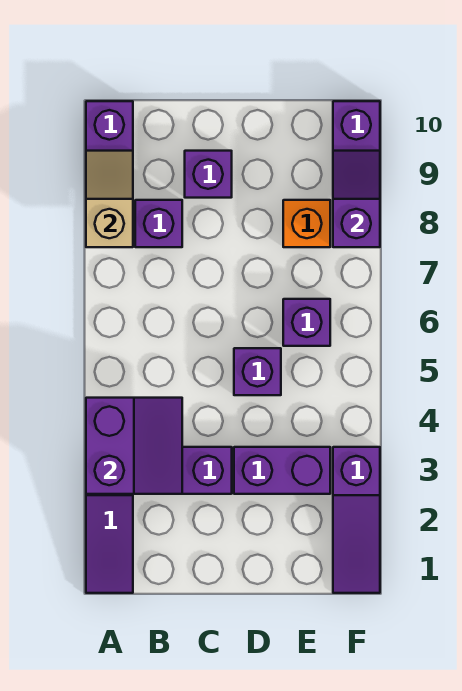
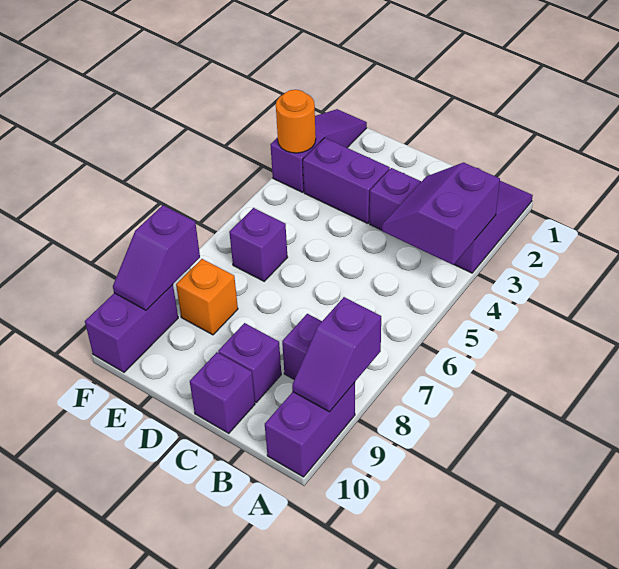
tan 1x2 slope [86,151,133,247] -> purple 1x2 slope [292,297,381,412]
purple 1x1 brick [234,348,281,395] -> purple 1x1 brick moved to [190,352,255,433]
none -> orange 1x1 round brick [276,90,316,153]

